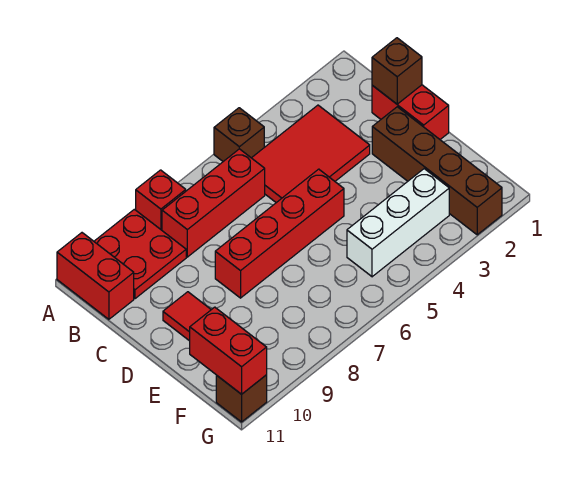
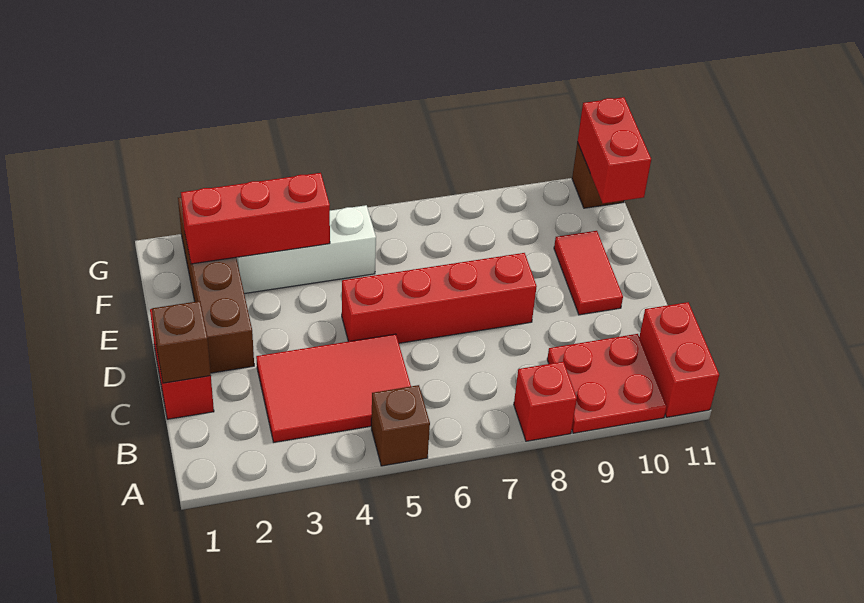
red 1x3 brick [162,149,265,257] -> red 1x3 brick moved to [181,173,330,264]

